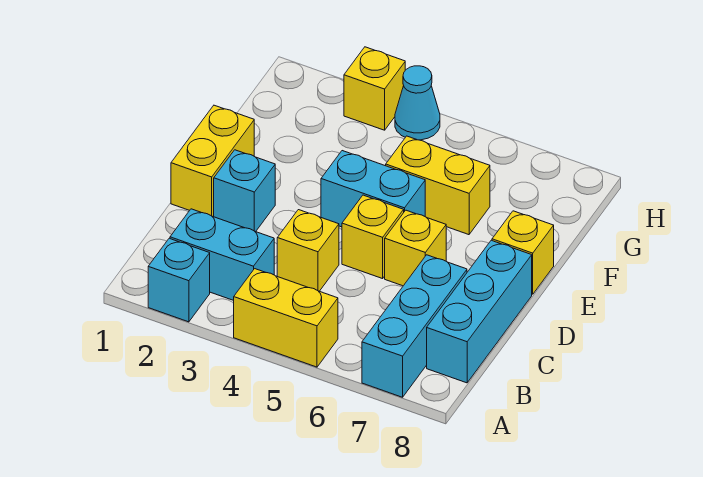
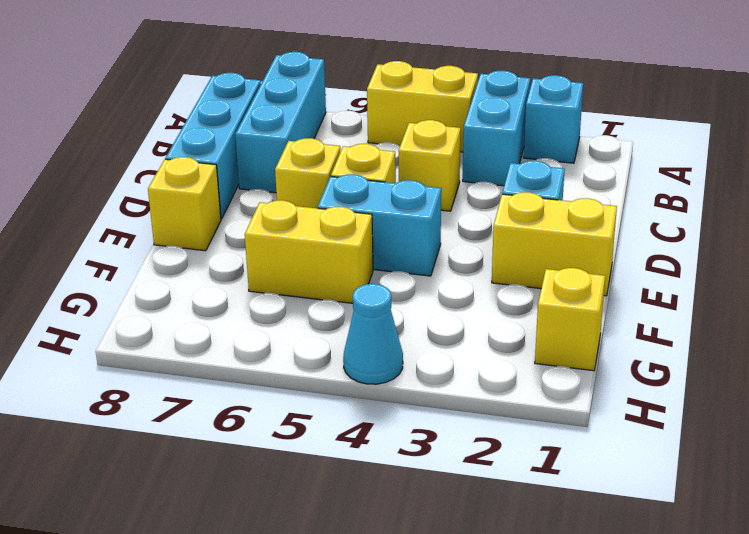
cyan 1x2 brick [170,209,274,301] -> cyan 1x2 brick turned to [463,71,530,186]
yellow 1x2 brick [171,105,254,216] -> yellow 1x2 brick turned to [492,192,617,296]
yellow 1x1 brick [344,47,405,130] -> yellow 1x1 brick moved to [535,268,605,371]

